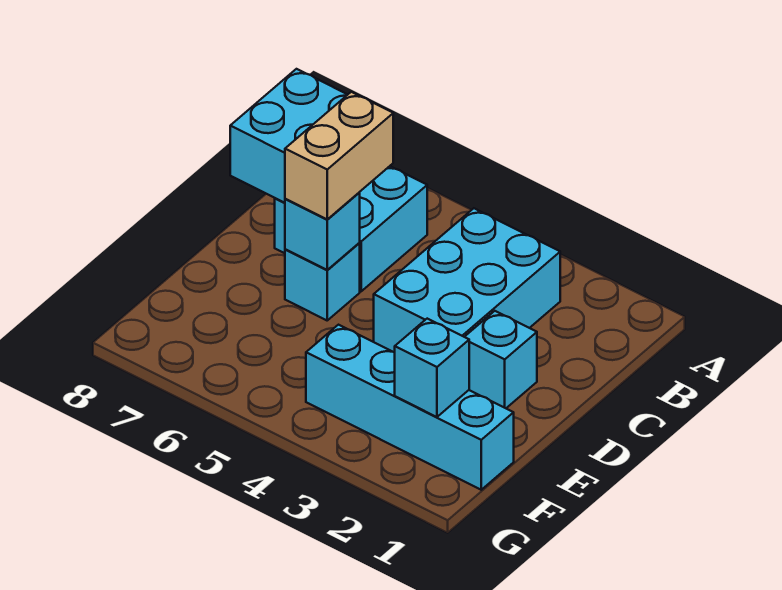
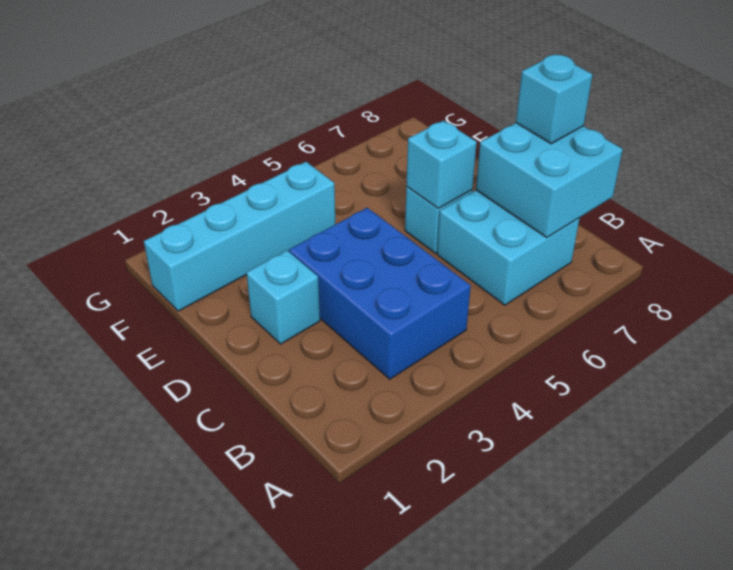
cyan 2x3 brick [374,208,560,352] -> blue 2x3 brick [289,208,471,379]
tan 1x2 brick [285,92,393,220] -> none
cyan 1x1 brick [395,319,469,417] -> cyan 1x1 brick moved to [516,54,593,144]

